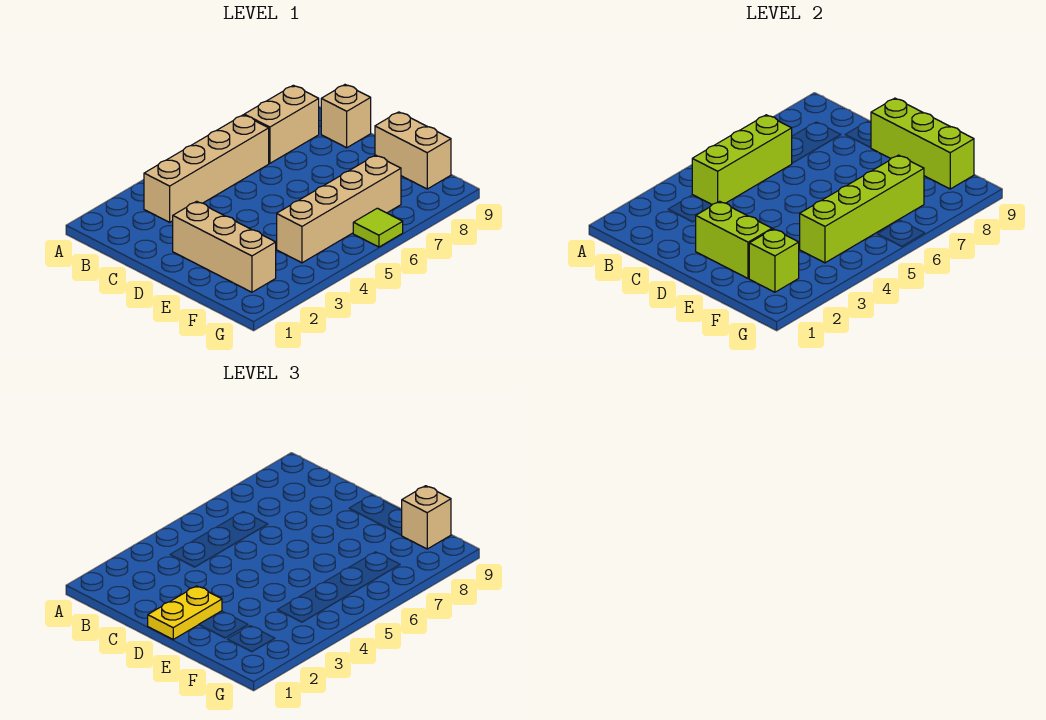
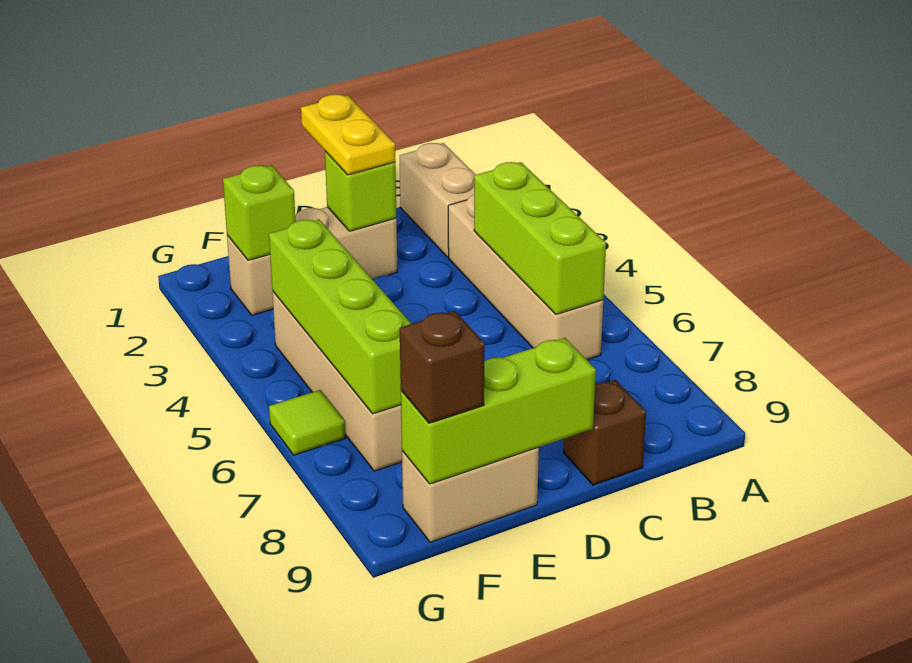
tan 1x2 brick [244,85,319,163] -> tan 1x2 brick moved to [400,143,476,257]
tan 1x1 brick [321,85,371,148] -> brown 1x1 brick [564,380,646,485]
lime 1x2 brick [696,201,772,278] -> lime 1x1 brick [325,151,396,231]
tan 1x1 brick [401,486,451,549] -> brown 1x1 brick [400,311,485,423]

